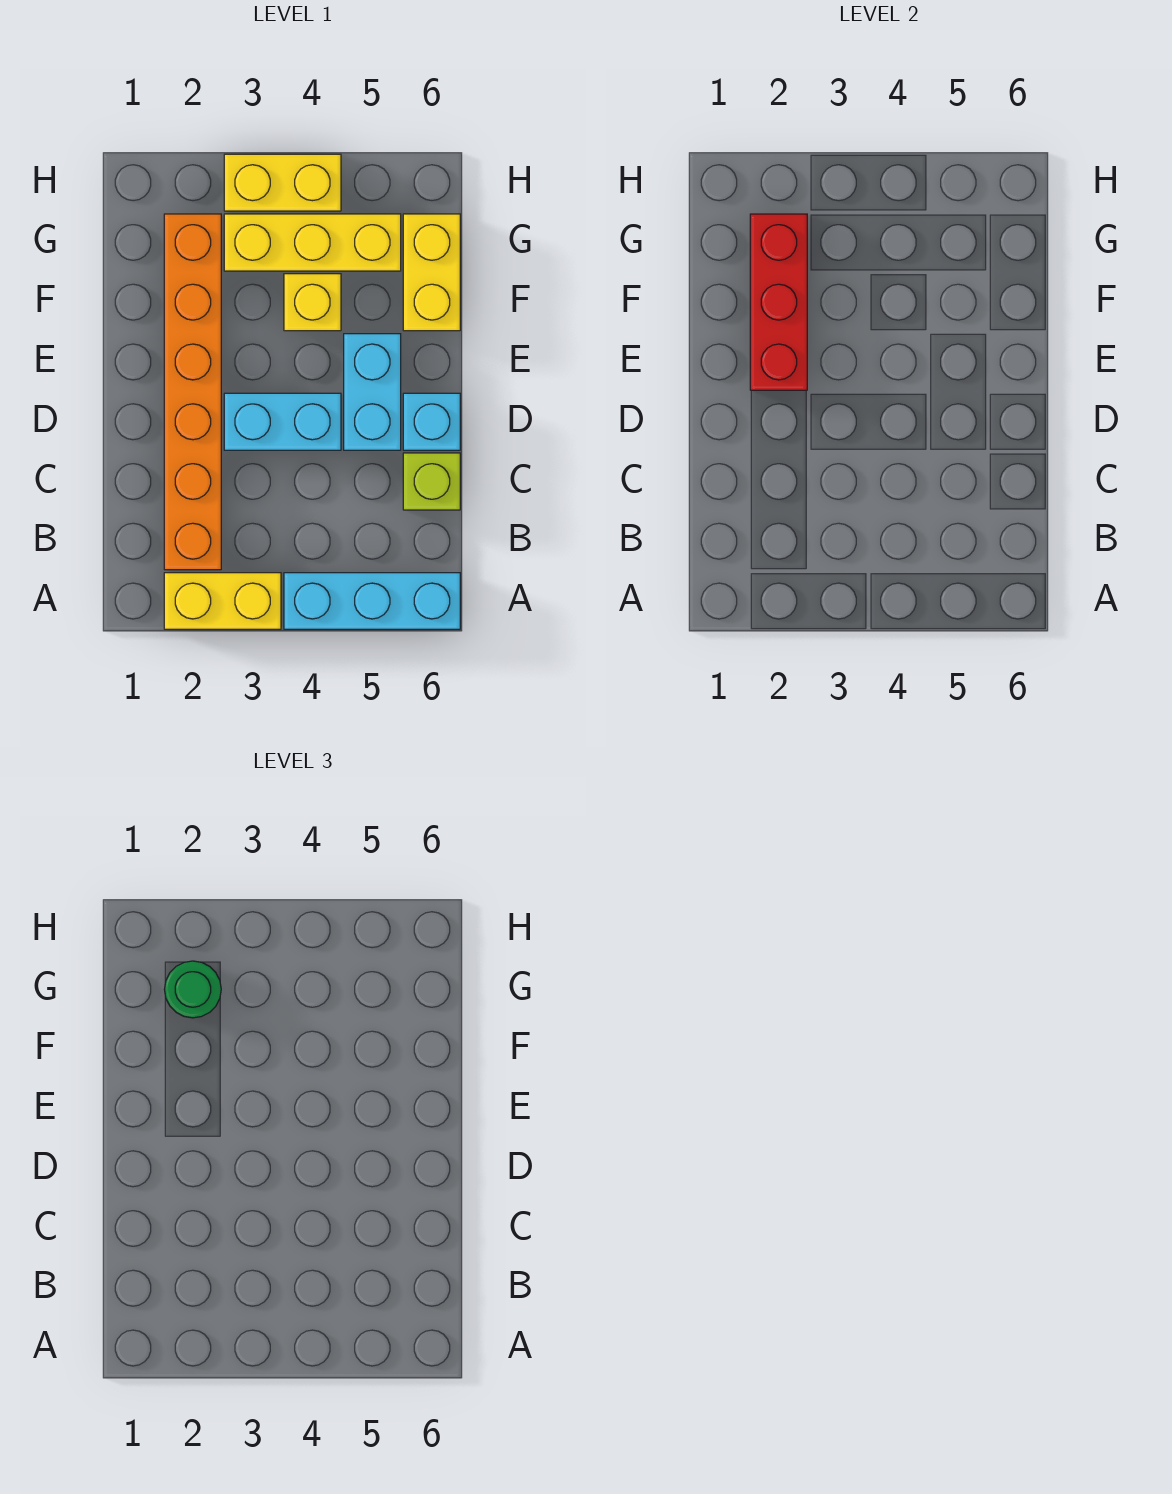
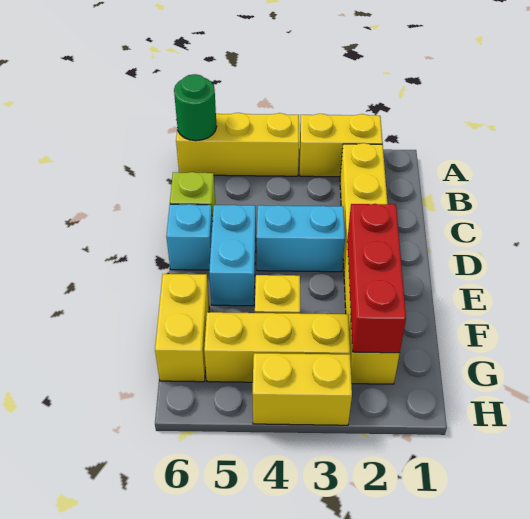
cyan 1x3 brick [284,573,460,629] -> yellow 1x3 brick [176,113,299,176]
orange 1x6 brick [164,214,221,570] -> yellow 1x6 brick [340,143,400,384]
green 1x1 round brick [164,961,221,1018] -> green 1x1 round brick moved to [174,74,217,141]

